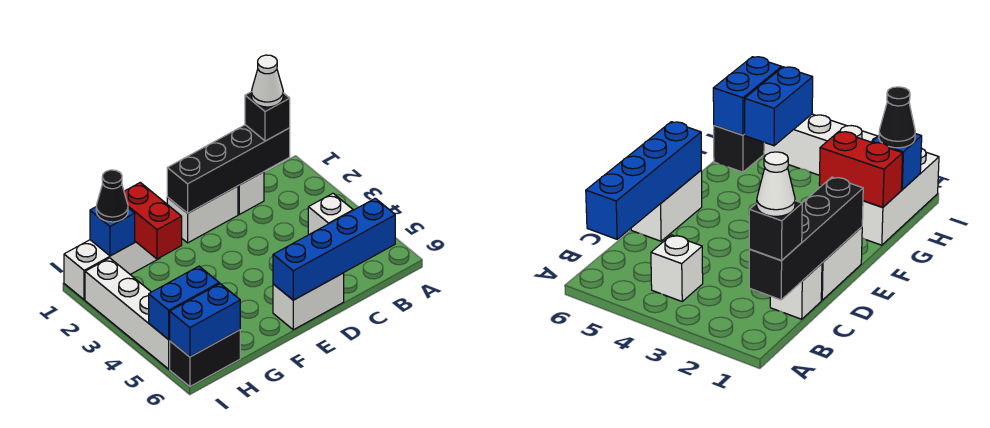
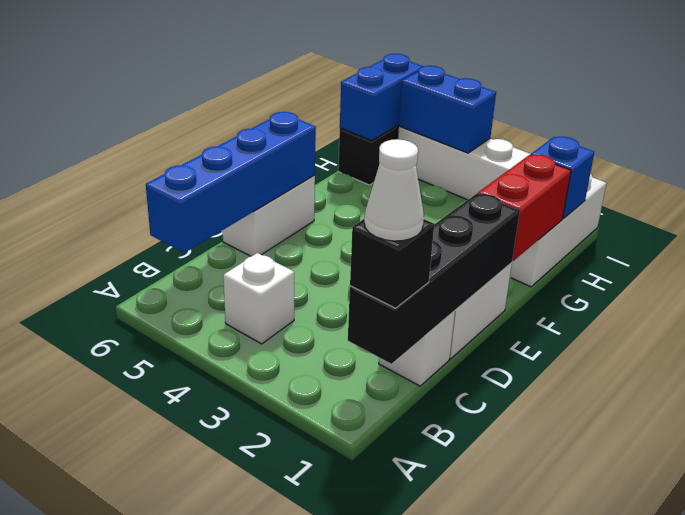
red 1x2 brick [124,182,182,259] -> red 1x2 brick turned to [478,154,571,261]
black 1x1 cone [96,170,128,222] -> none
blue 1x2 brick [149,266,219,340] -> blue 1x2 brick turned to [399,66,496,153]

